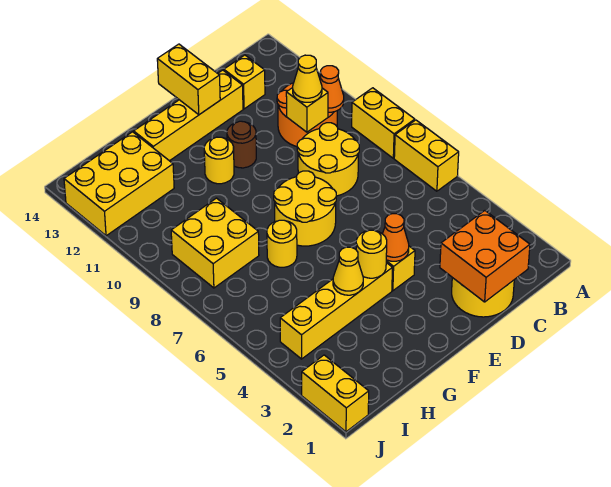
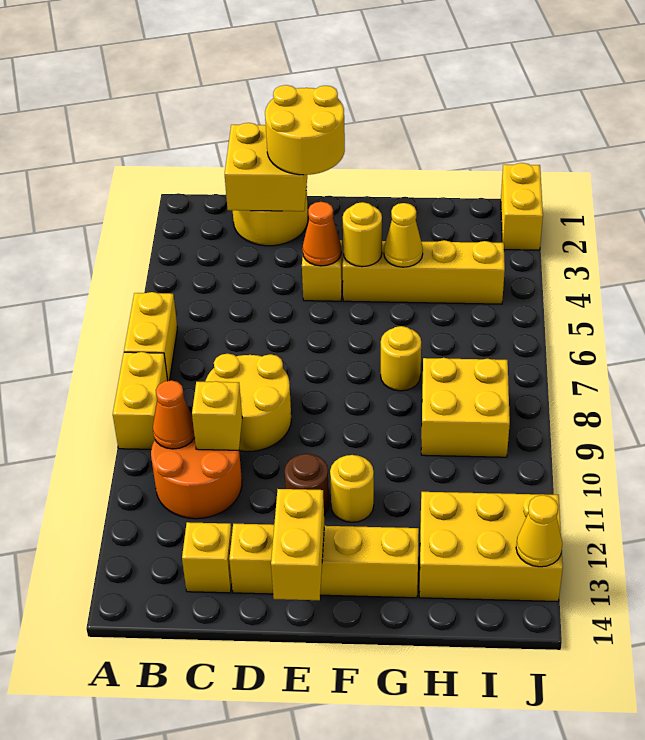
orange 2x2 brick [440,211,530,302] -> yellow 2x2 brick [225,123,307,211]
yellow 1x1 cone [293,55,322,102] -> yellow 1x1 cone moved to [516,495,562,567]
yellow 2x2 round brick [274,171,336,246] -> yellow 2x2 round brick moved to [265,85,345,175]

